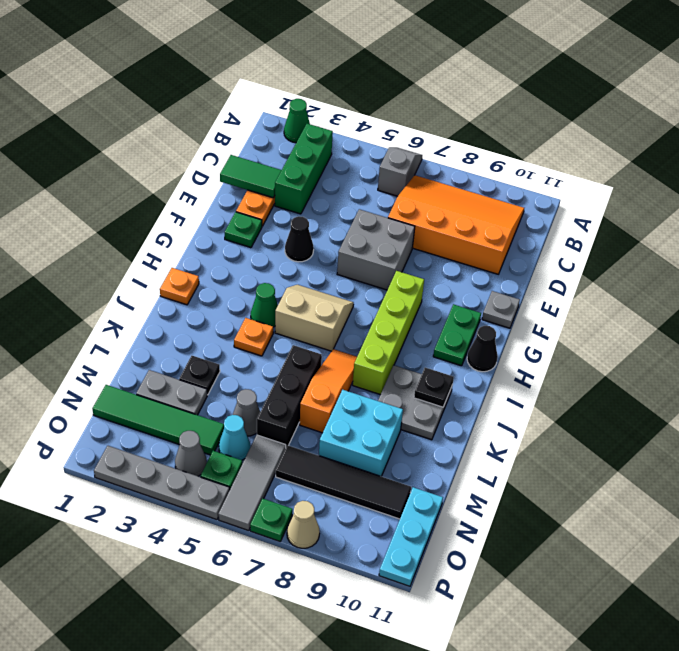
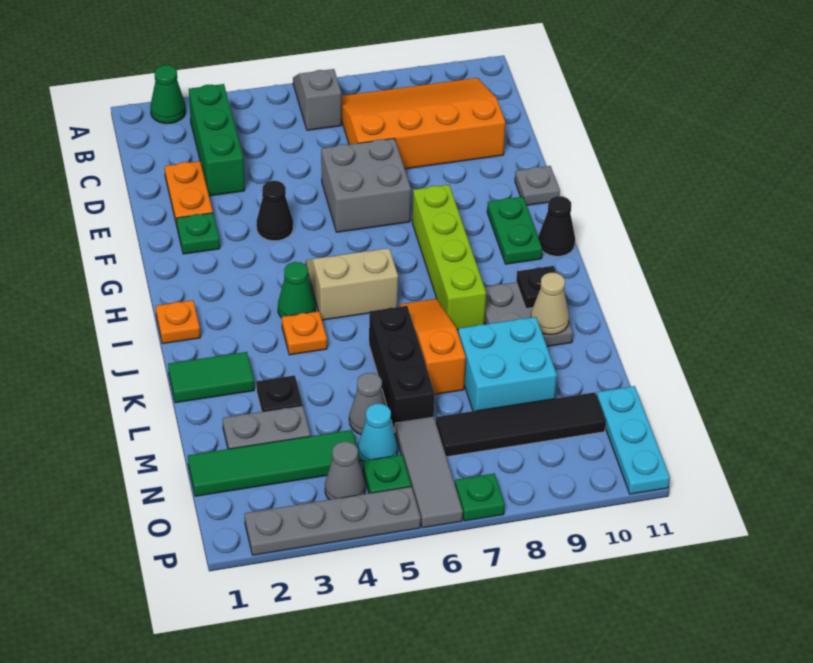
green 1x2 tile [220,155,281,198] -> green 1x2 tile moved to [168,352,254,403]
tan 1x1 cone [287,501,320,548] -> tan 1x1 cone moved to [531,273,569,335]

